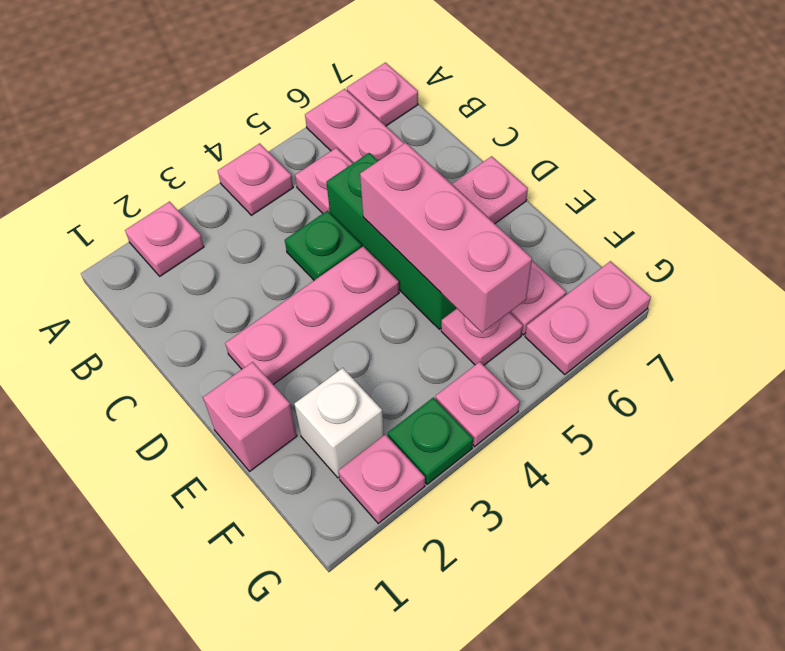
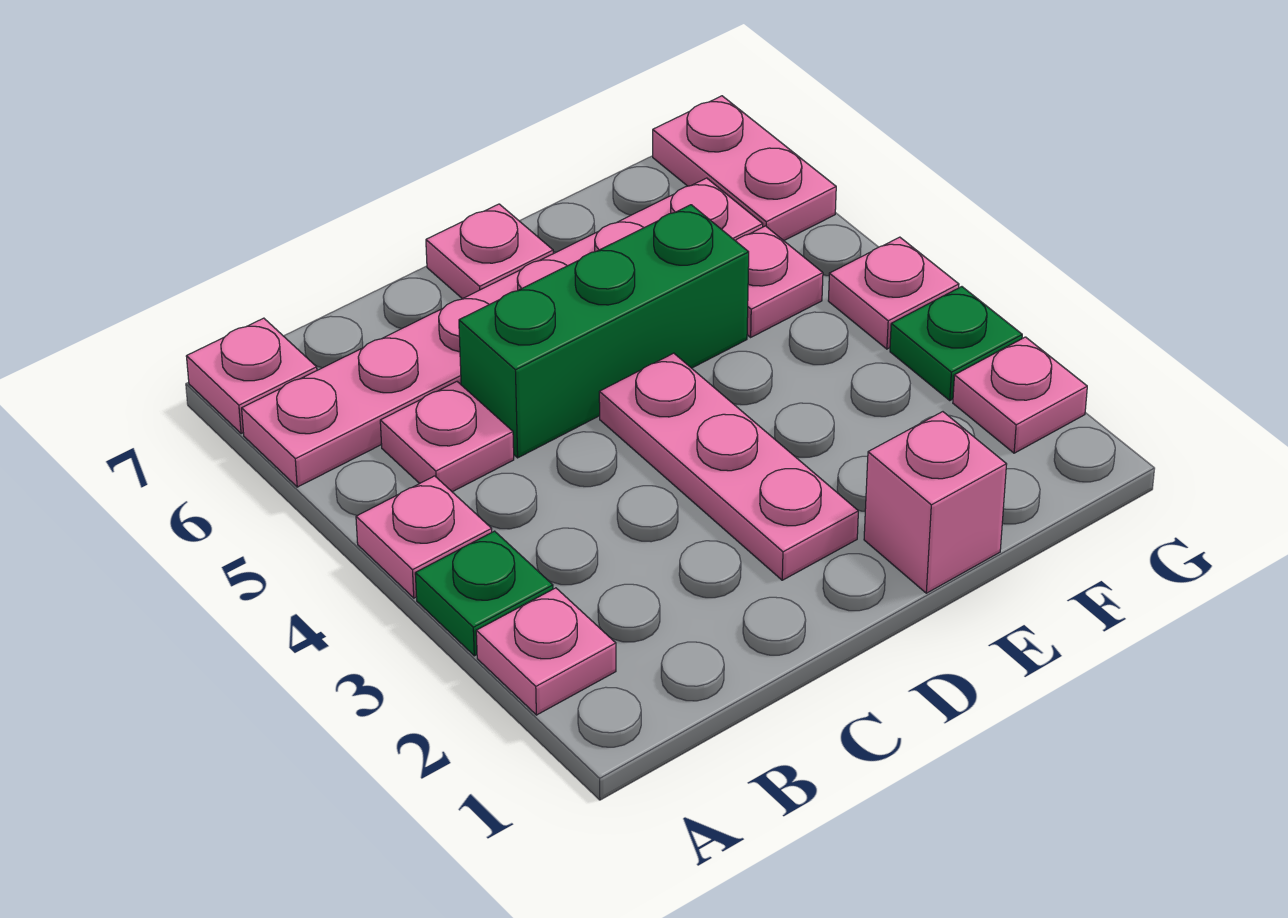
green 1x1 plate [285,211,362,280] -> green 1x1 plate moved to [415,531,553,656]
pink 1x3 brick [360,143,532,333] -> none
white 1x1 brick [294,368,384,478] -> none

